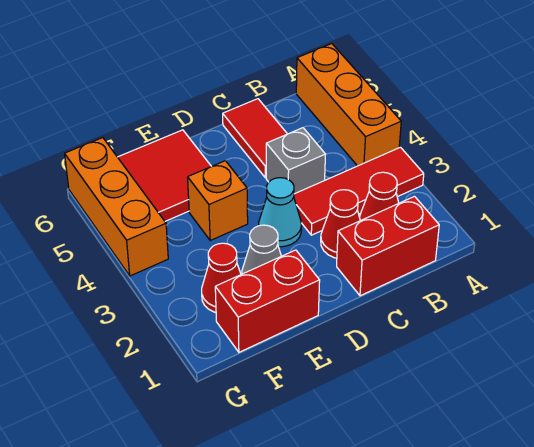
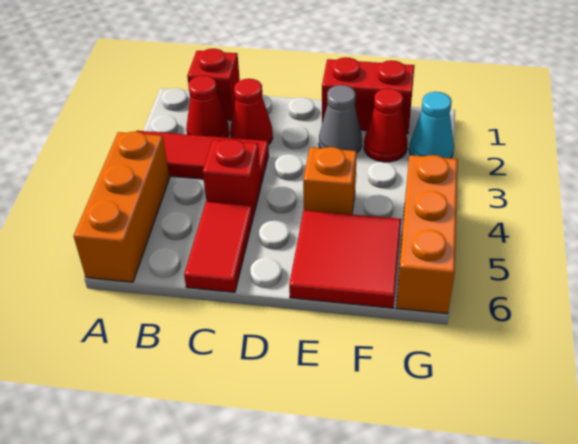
red 1x2 brick [337,196,439,296] -> red 1x1 brick [187,49,240,120]
grey 1x1 brick [266,128,325,194] -> red 1x1 brick [203,139,261,217]
cyan 1x1 cone [259,178,301,247] -> cyan 1x1 cone moved to [409,92,454,158]

